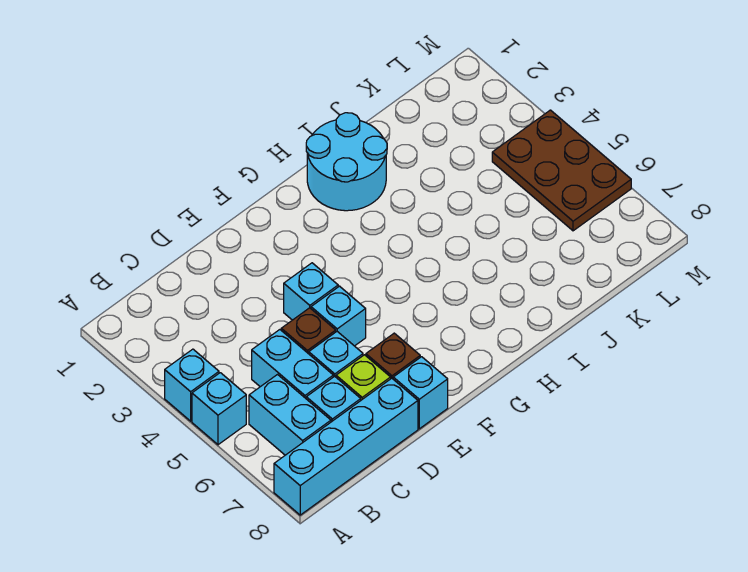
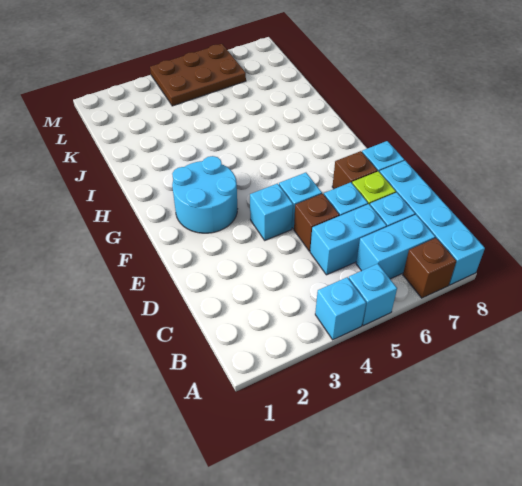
none -> brown 1x1 brick [403,238,456,298]
cyan 2x2 round brick [306,113,387,211] -> cyan 2x2 round brick moved to [172,156,237,233]

